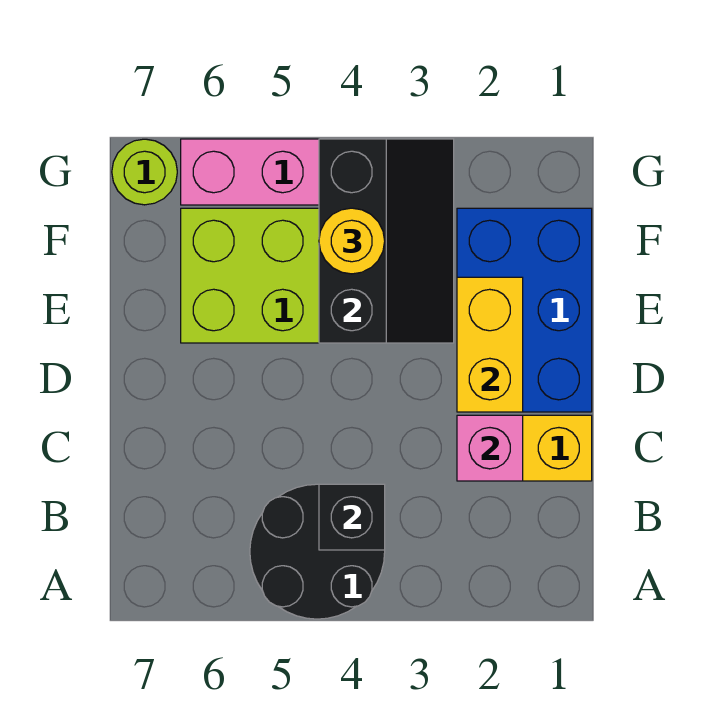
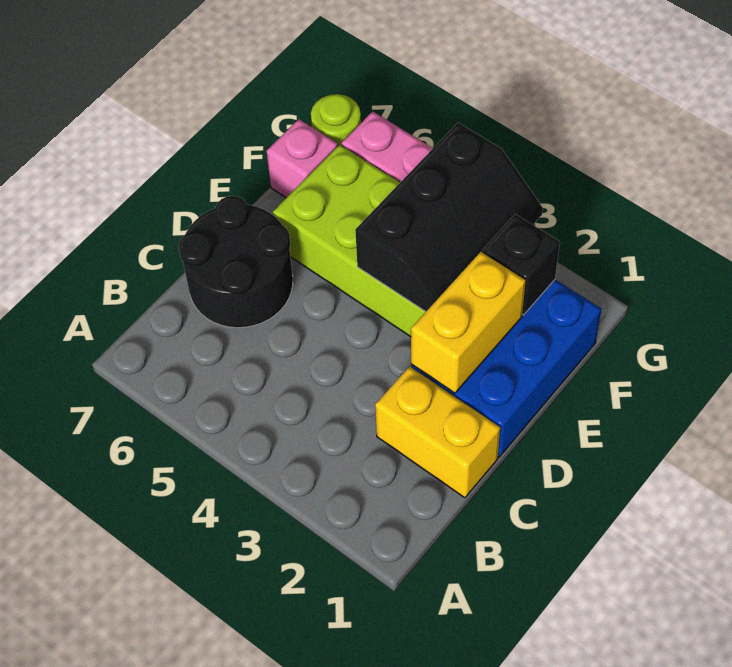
black 2x2 round brick [250,484,385,619] -> black 2x2 round brick moved to [179,196,293,328]
black 1x1 brick [319,484,385,550] -> black 1x1 brick moved to [482,214,560,315]
pink 1x1 brick [457,415,523,481] -> pink 1x1 brick moved to [267,119,338,198]
yellow 1x1 round brick [319,208,385,274] -> none

